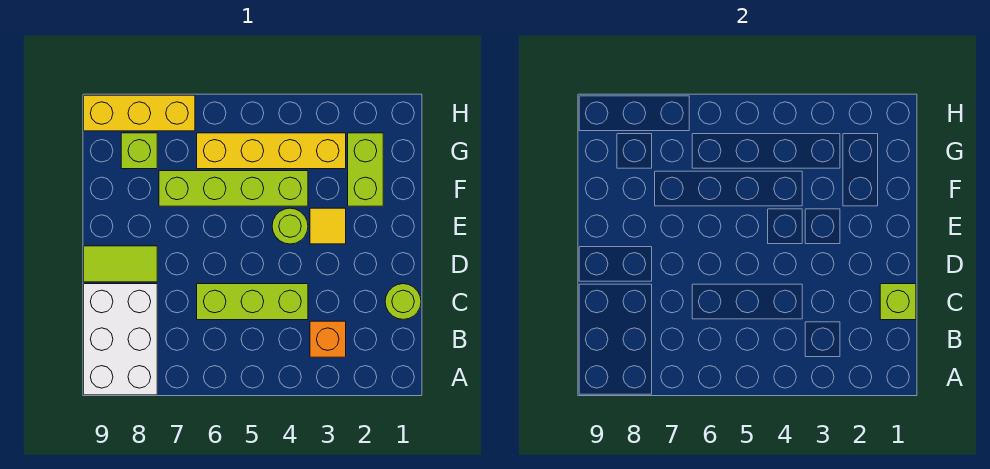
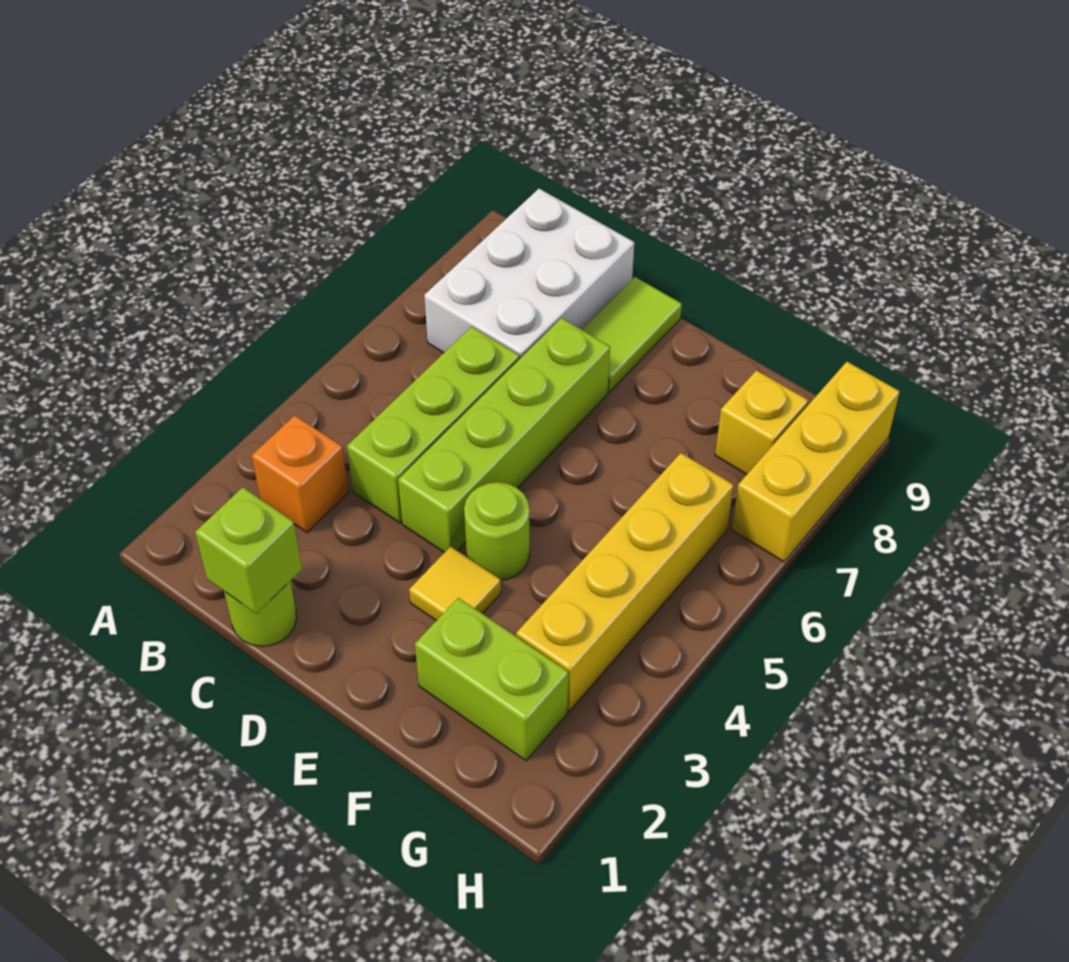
white 2x3 brick [84,284,157,395] -> white 2x3 brick turned to [424,189,634,358]
lime 1x4 brick [159,171,308,206] -> lime 1x4 brick moved to [398,318,610,553]
lime 1x1 brick [121,133,157,169] -> yellow 1x1 brick [715,370,808,475]

